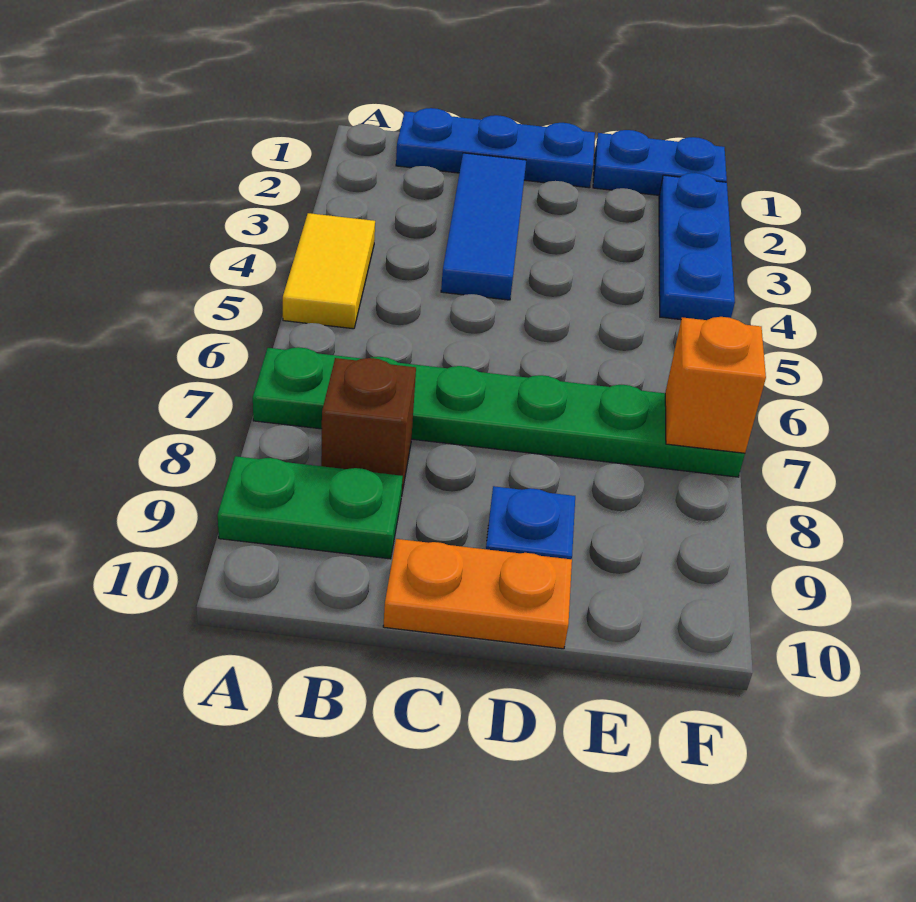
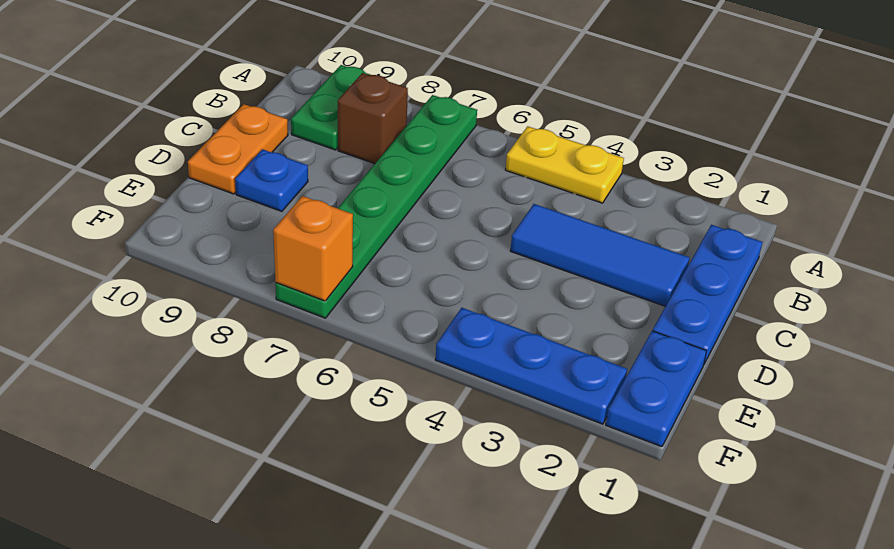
yellow 1x2 tile [283,213,375,329] -> yellow 1x2 plate [505,126,624,203]

